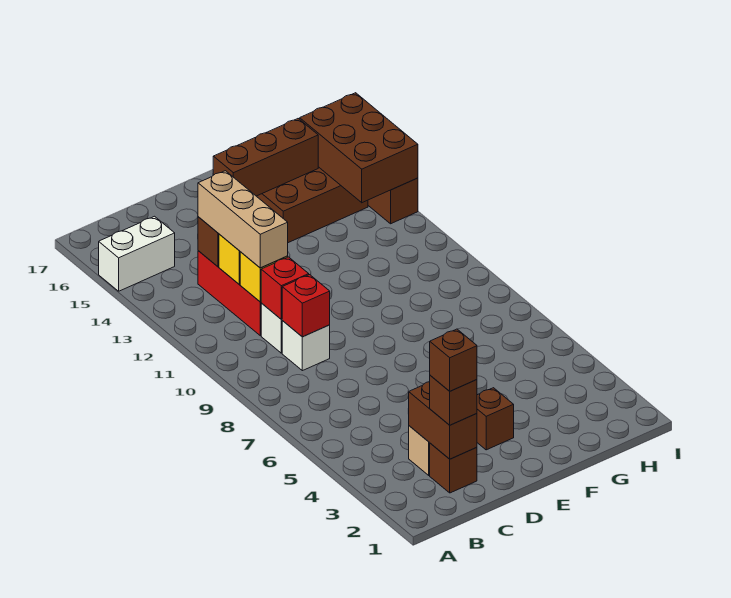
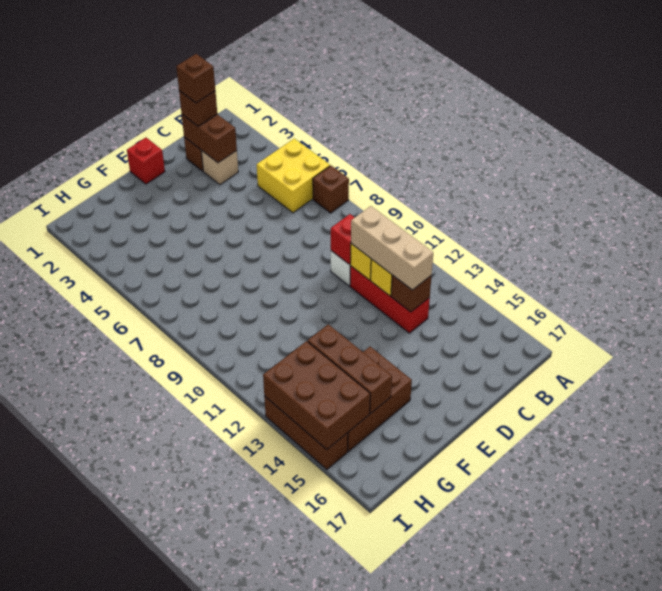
none -> yellow 2x2 brick [257,138,330,213]
white 1x2 brick [99,216,175,291] -> none
white 1x1 brick [282,321,330,371] -> none
red 1x1 brick [282,275,330,337] -> red 1x1 brick moved to [127,138,165,184]
brown 1x1 brick [477,388,514,450] -> brown 1x1 brick moved to [313,166,349,213]
brown 1x3 brick [213,119,318,196] -> brown 1x3 brick turned to [308,324,392,413]

